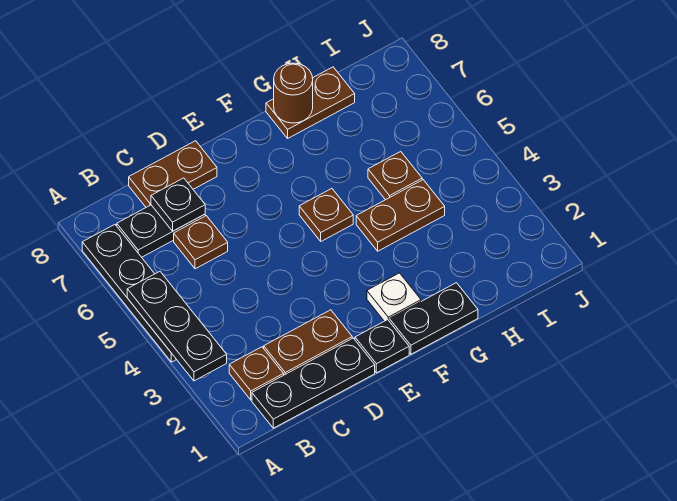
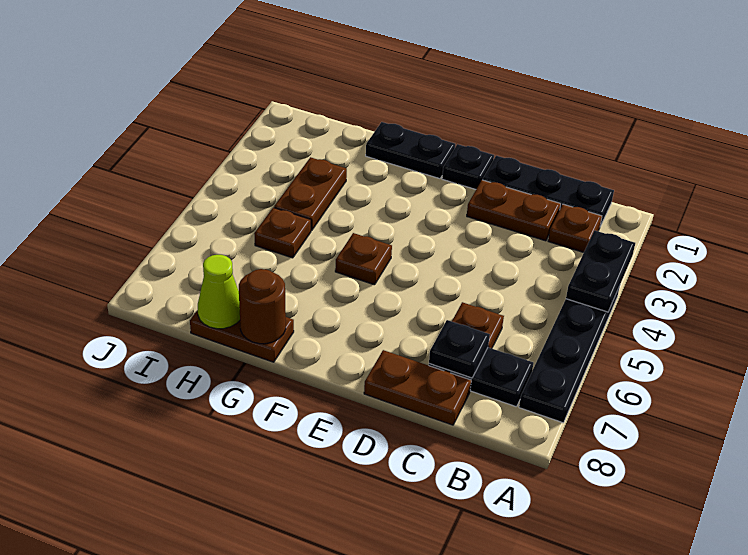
black 1x3 plate [127,272,227,381] -> black 1x2 plate [566,230,635,312]
white 1x1 plate [367,273,421,321] -> none
brown 1x2 plate [356,180,445,251] -> brown 1x2 plate turned to [274,157,347,231]
none -> lime 1x1 cone [198,255,240,329]

